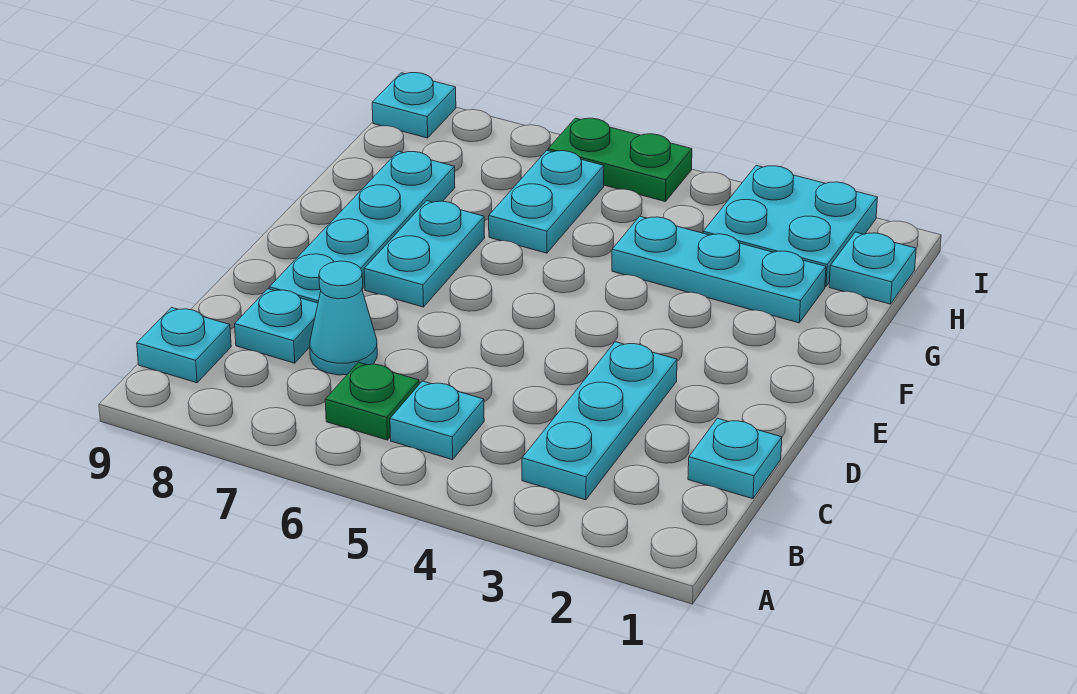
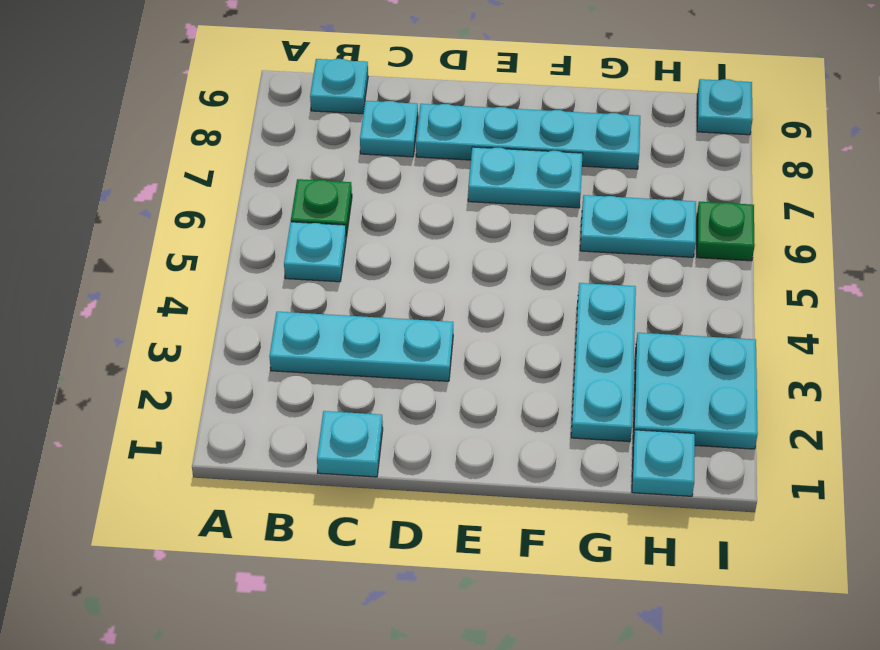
cyan 1x1 cone [310,261,377,375] -> none
green 1x2 plate [548,118,692,202] -> green 1x1 plate [697,202,755,261]

